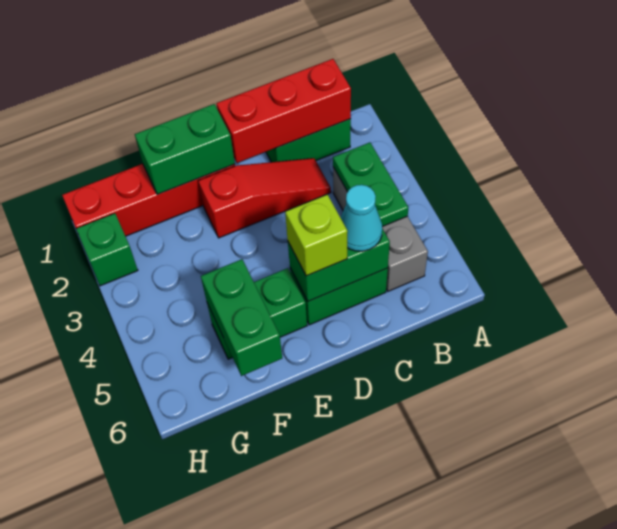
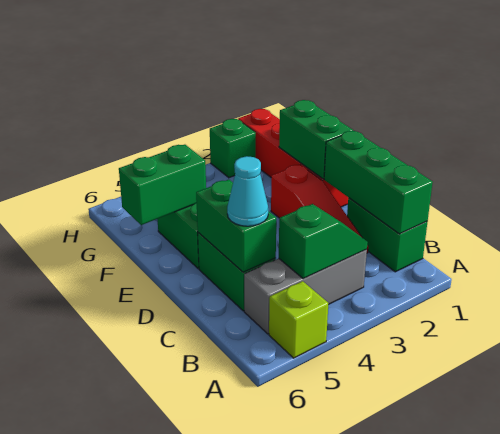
red 1x3 brick [216,59,351,163] -> green 1x3 brick [324,131,433,234]
green 1x2 plate [333,142,408,227] -> green 1x2 slope [279,204,368,279]
lime 1x1 brick [285,194,348,276] -> lime 1x1 brick moved to [269,281,328,358]

